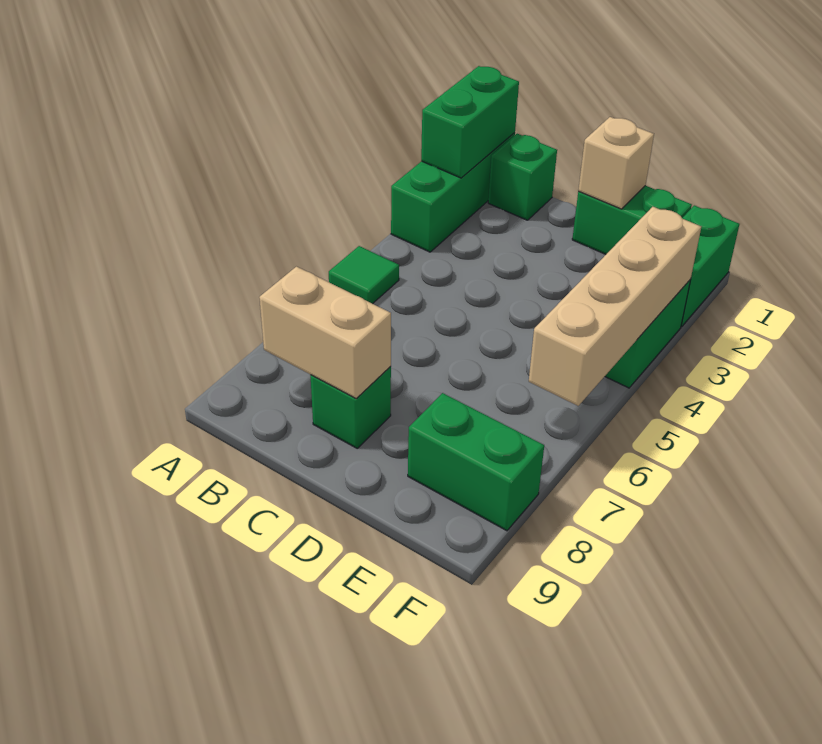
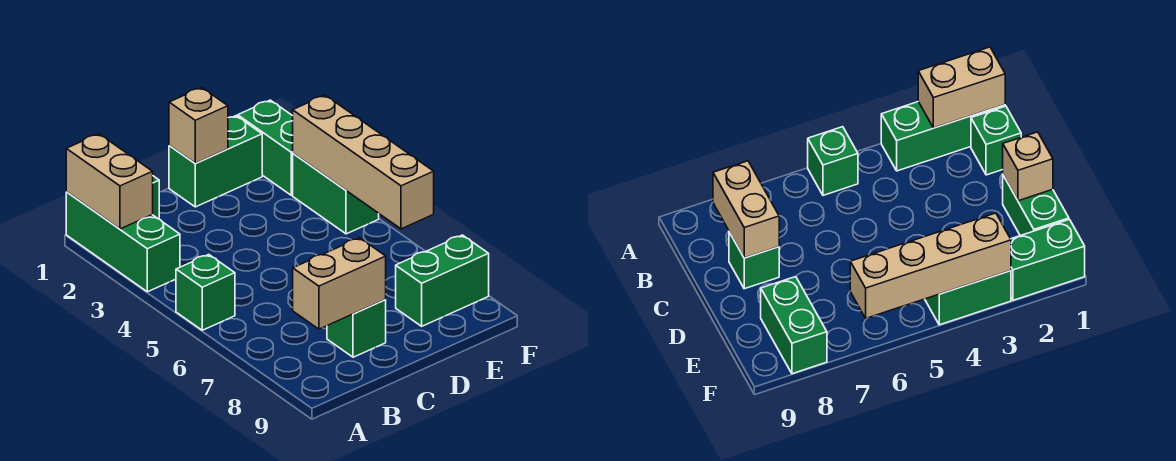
green 1x2 brick [421,66,519,178] -> tan 1x2 brick [66,134,153,229]
green 1x1 tile [329,246,399,304] -> green 1x1 brick [176,254,235,330]

